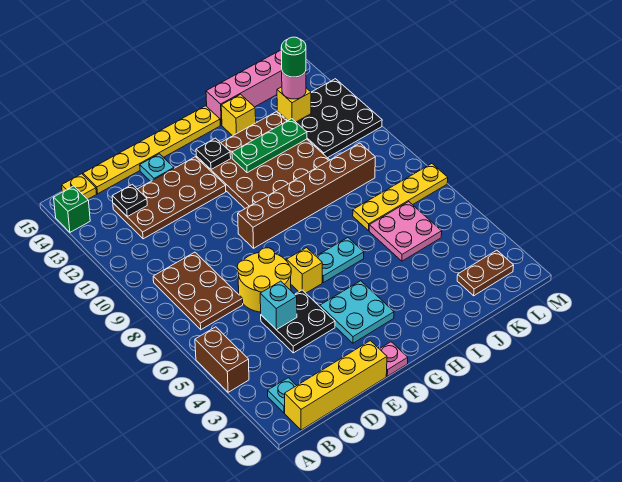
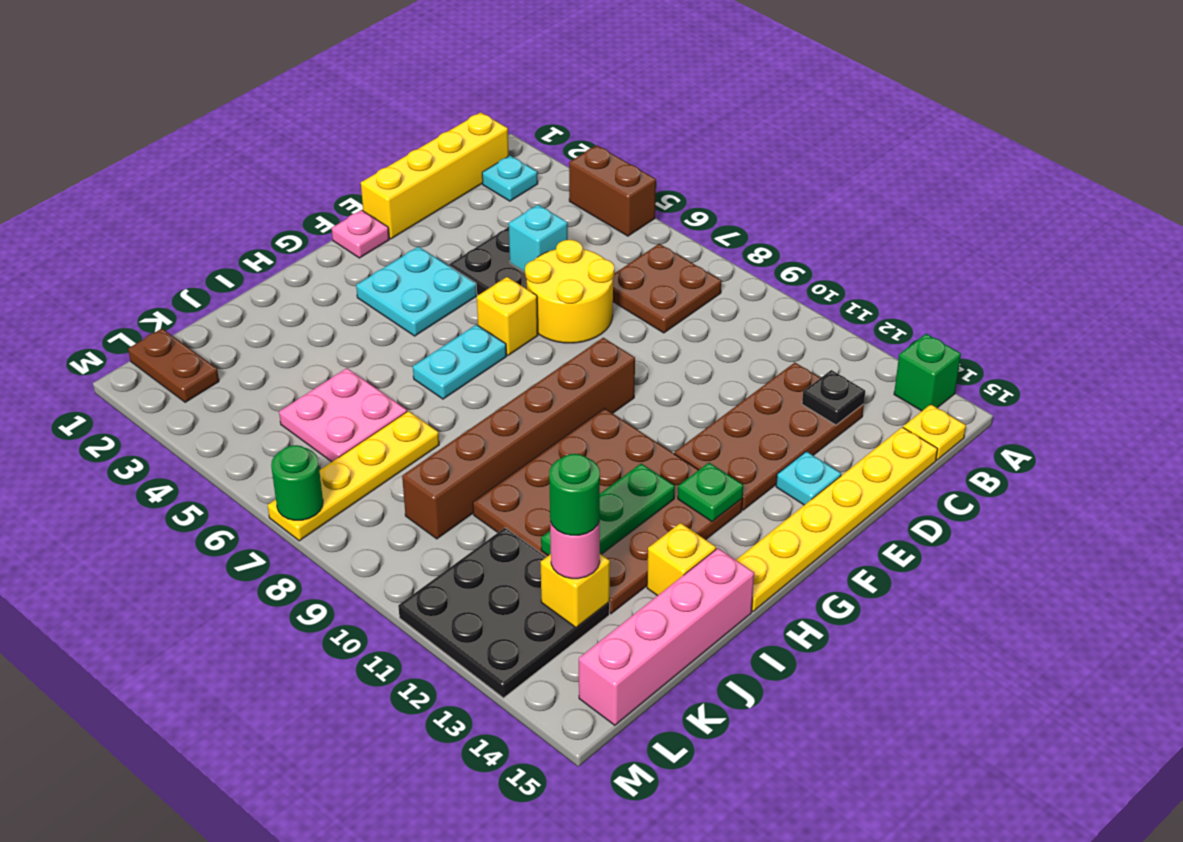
brown 2x3 plate [153,252,243,330] -> brown 2x2 plate [613,244,721,333]
black 1x1 plate [196,138,231,169] -> green 1x1 plate [678,463,743,522]
brown 1x2 plate [457,250,514,296] -> brown 1x2 plate turned to [128,329,219,402]
none -> green 1x1 round brick [271,445,323,520]

